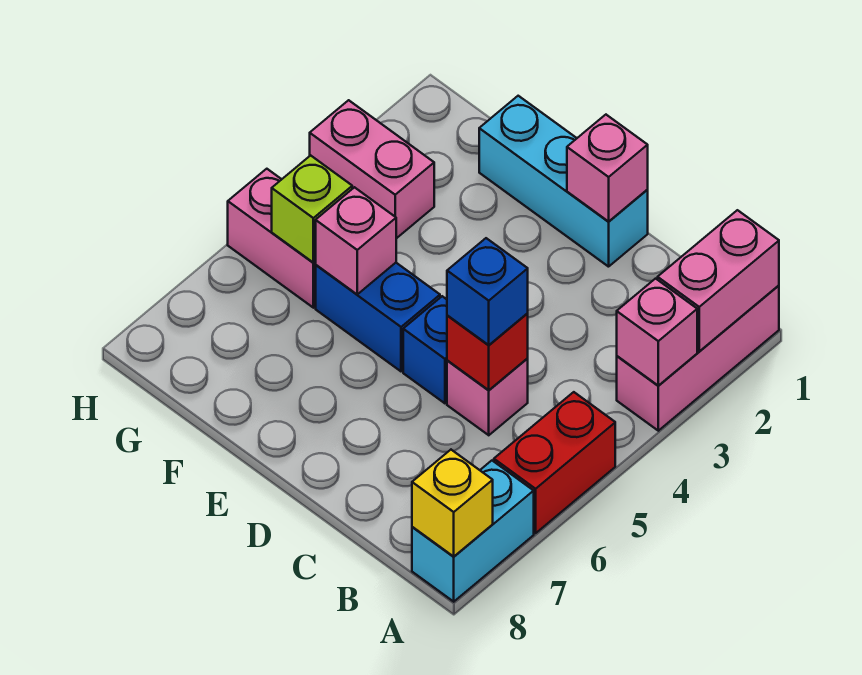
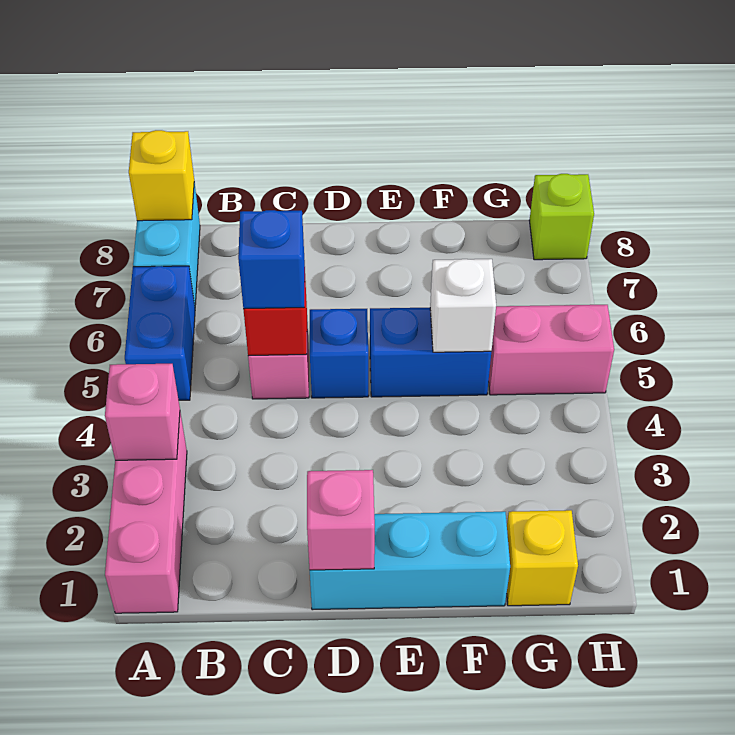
pink 1x2 brick [658,210,779,352] -> none
red 1x2 brick [494,392,615,533] -> blue 1x2 brick [125,266,195,400]
pink 1x1 brick [316,187,396,294] -> white 1x1 brick [430,259,496,352]
none -> yellow 1x1 brick [507,510,578,606]
pink 1x2 brick [310,100,434,238] -> none
lime 1x1 brick [272,155,352,263] -> lime 1x1 brick moved to [529,174,594,260]

